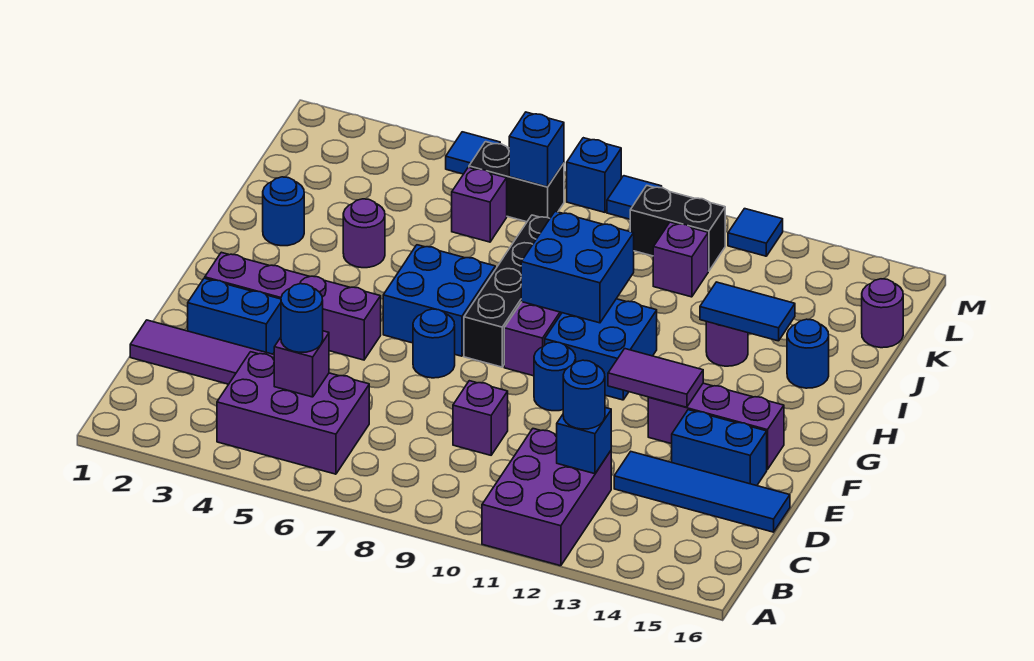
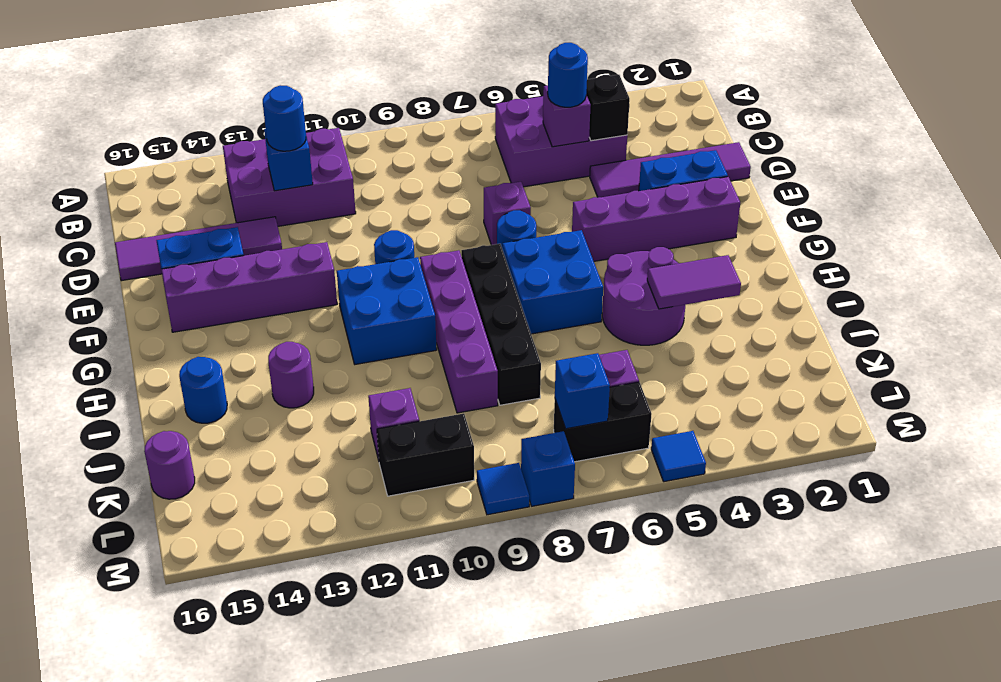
purple 2x3 brick [482,429,611,566] -> purple 2x3 brick turned to [223,128,356,226]
none -> black 1x1 brick [586,75,630,141]
purple 1x1 brick [453,381,508,455] -> purple 1x1 brick moved to [484,182,531,245]
blue 1x4 tile [614,452,790,532] -> purple 1x4 tile [115,217,282,281]
purple 1x2 tile [608,349,703,407] -> purple 1x2 tile moved to [647,255,741,309]
purple 1x3 brick [648,383,784,470] -> purple 1x4 brick [161,242,337,332]
blue 2x2 brick [521,211,634,323] -> none
blue 1x1 round brick [263,177,304,246] -> none
purple 1x1 round brick [343,199,385,268] -> purple 2x2 round brick [602,247,685,345]
blue 1x2 tile [700,282,795,341] -> none
blue 1x1 tile [728,209,783,256] -> none

